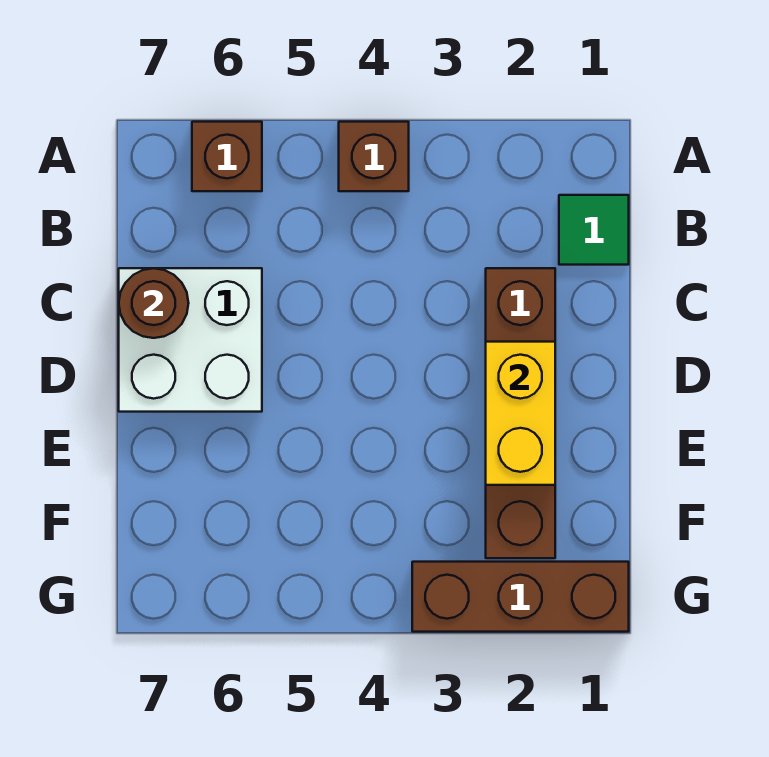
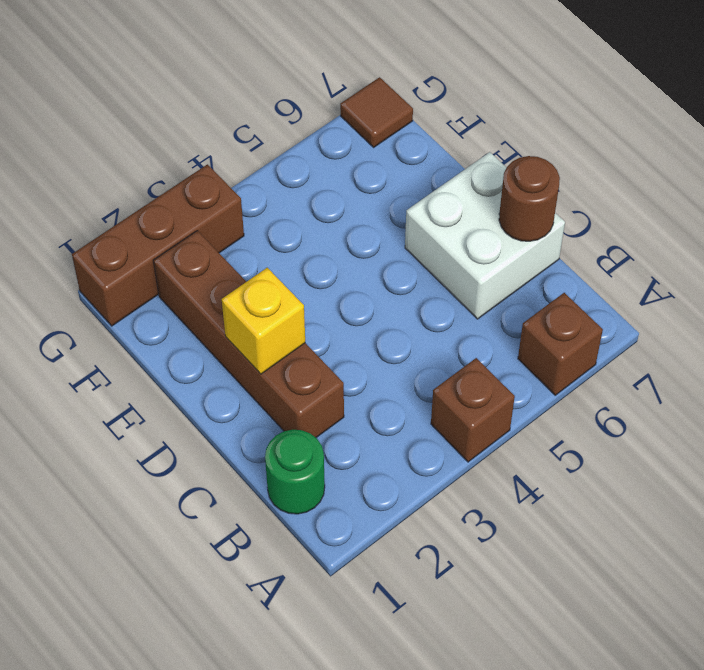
green 1x1 tile [559,195,629,265] -> green 1x1 round brick [265,430,325,514]
yellow 1x2 brick [486,342,555,485] -> yellow 1x1 brick [222,268,305,374]
none -> brown 1x1 tile [340,77,413,147]

